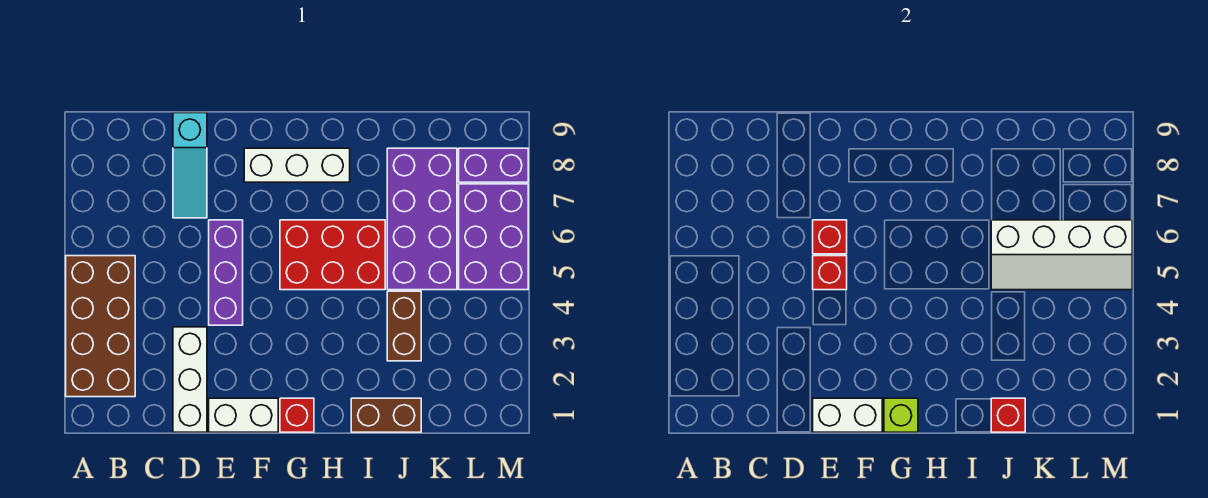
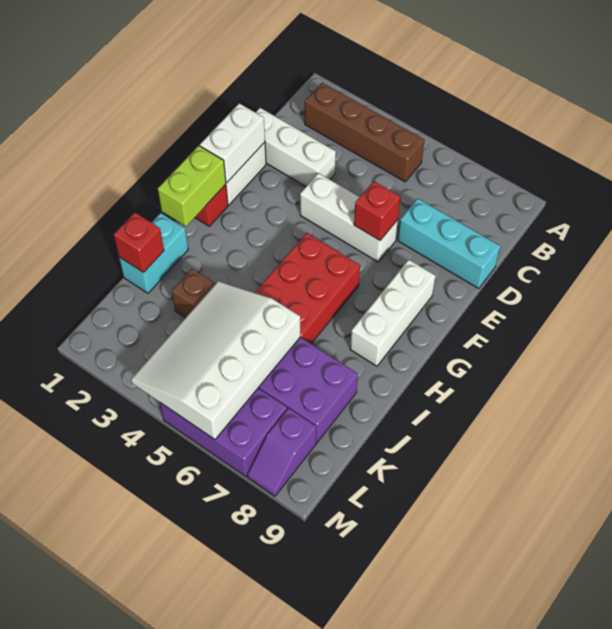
brown 2x4 brick [66,256,135,397] -> brown 1x4 brick [305,83,425,182]
cyan 1x3 slope [173,113,207,218] -> cyan 1x3 brick [398,198,500,289]
purple 1x3 brick [209,220,243,325] -> white 1x3 brick [300,173,398,262]
red 1x1 brick [813,256,847,290] -> none
lime 1x1 brick [884,398,918,432] -> lime 1x2 brick [158,146,226,226]
brown 1x2 brick [351,398,421,432] -> cyan 1x2 brick [119,213,188,293]
white 2x4 slope [991,220,1132,290] -> white 3x4 slope [131,281,300,439]
purple 1x2 brick [459,148,528,182] -> purple 1x2 slope [247,408,316,496]

